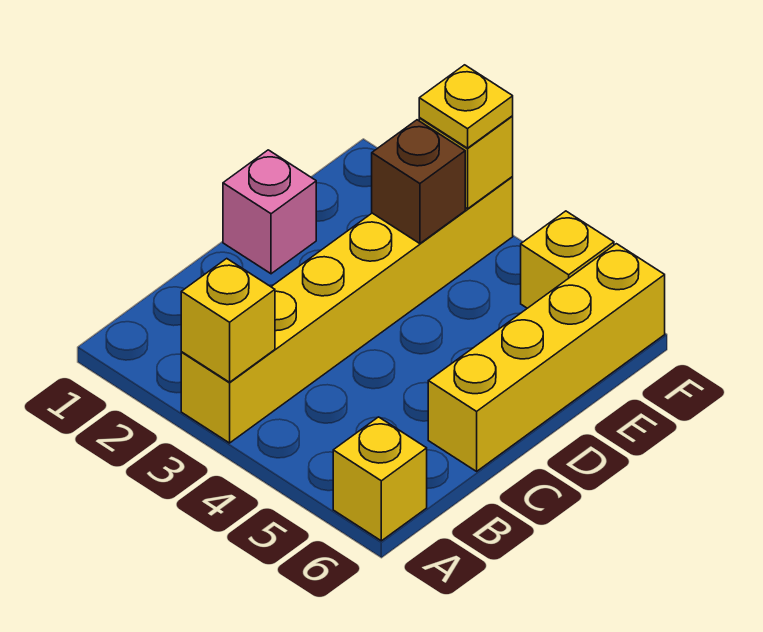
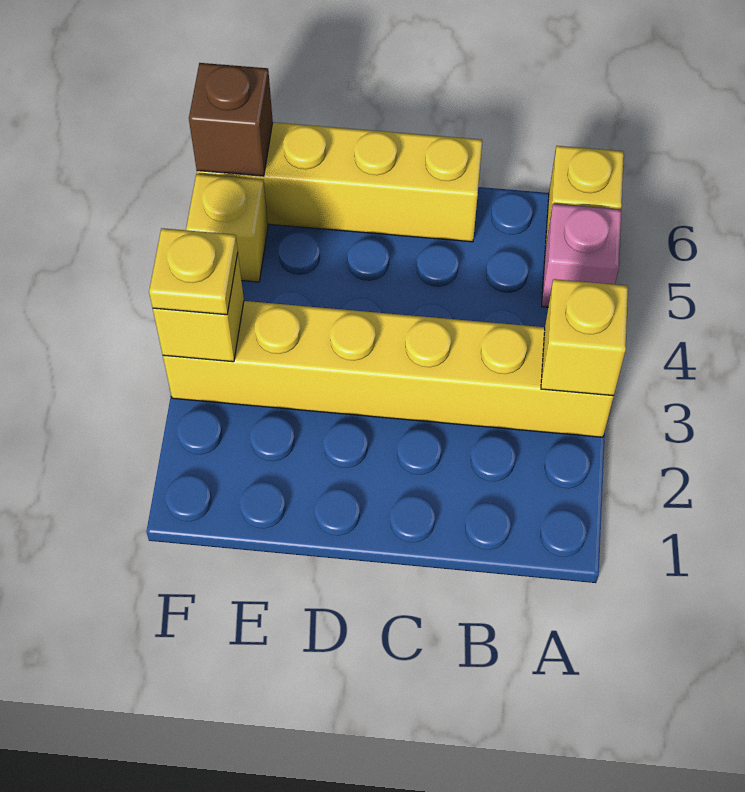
pink 1x1 brick [223,150,316,274] -> pink 1x1 brick moved to [542,204,621,307]
brown 1x1 brick [372,120,465,244] -> brown 1x1 brick moved to [189,63,273,176]

